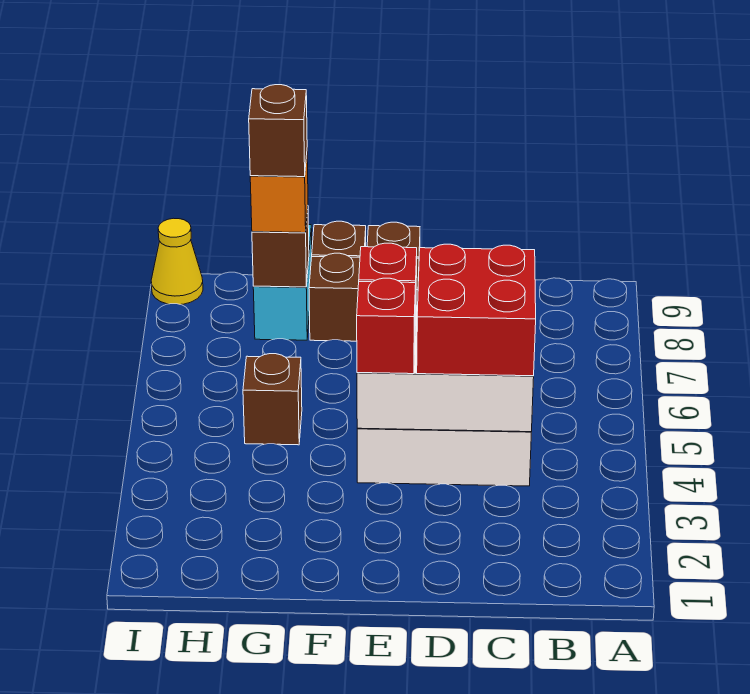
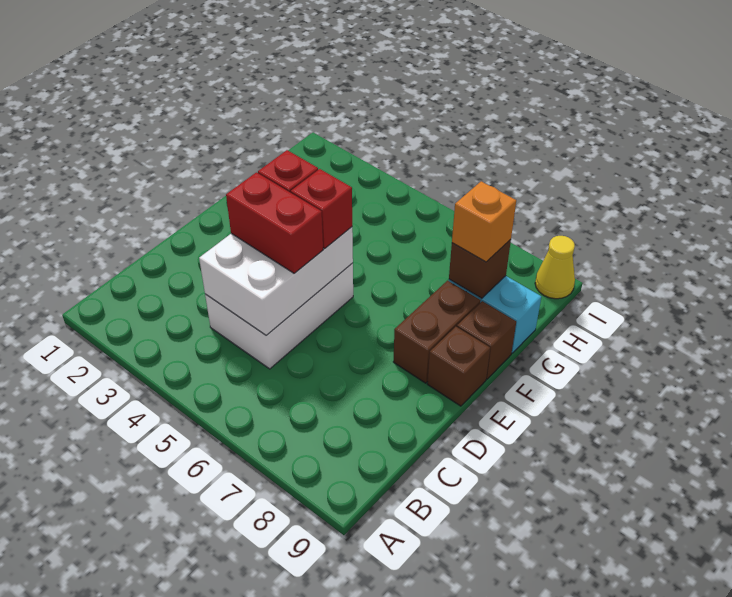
red 2x2 brick [417,244,536,376] -> red 1x2 brick [226,172,323,273]
brown 1x1 brick [243,354,302,445] -> none
brown 1x1 brick [249,85,307,177] -> none

